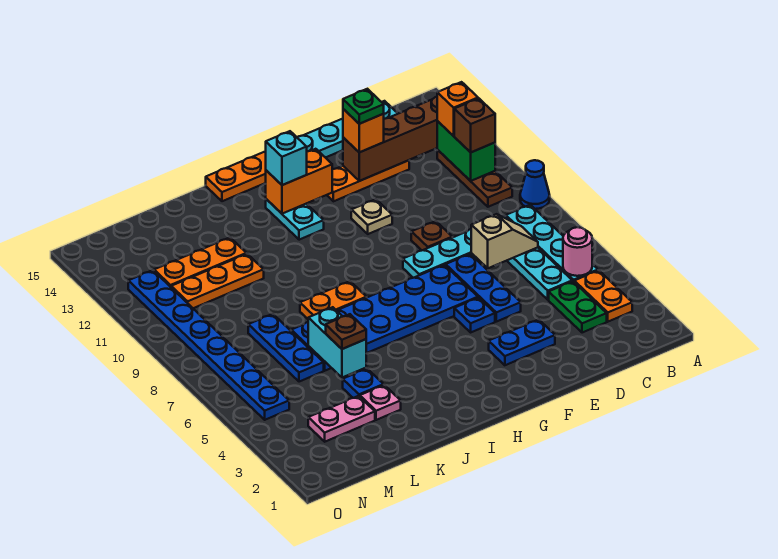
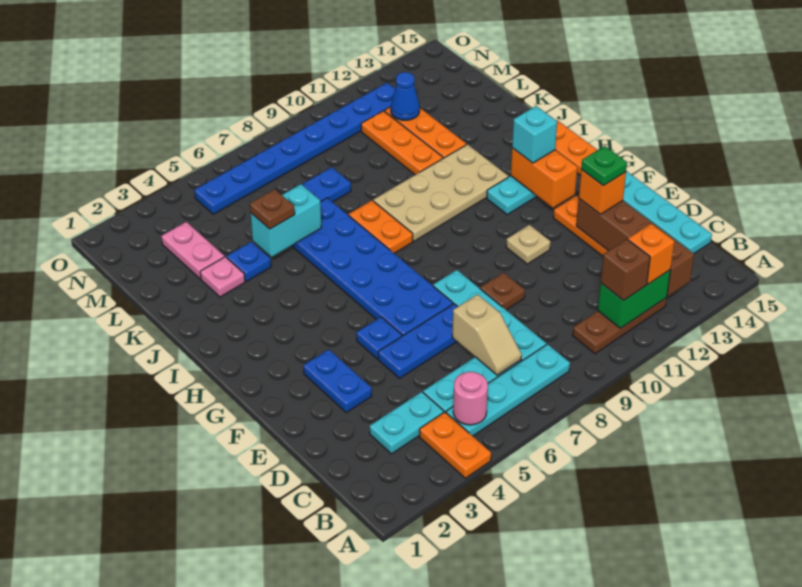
blue 1x1 cone [520,160,550,209] -> blue 1x1 cone moved to [391,72,420,120]
orange 1x2 plate [574,270,632,322] -> orange 1x2 plate turned to [419,412,491,478]
green 1x2 plate [549,281,607,333] -> cyan 1x2 plate [370,392,444,454]
none -> tan 2x4 plate [373,144,508,241]

